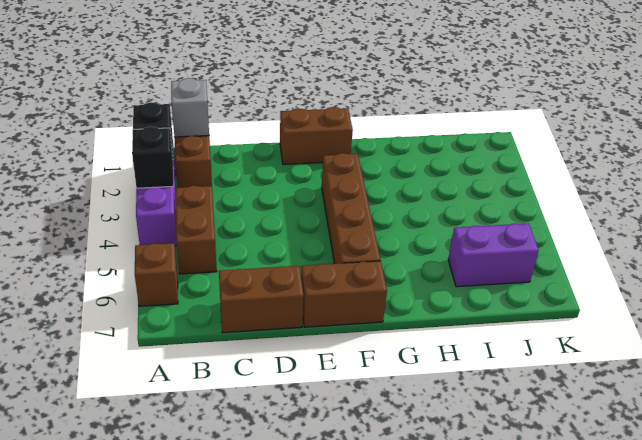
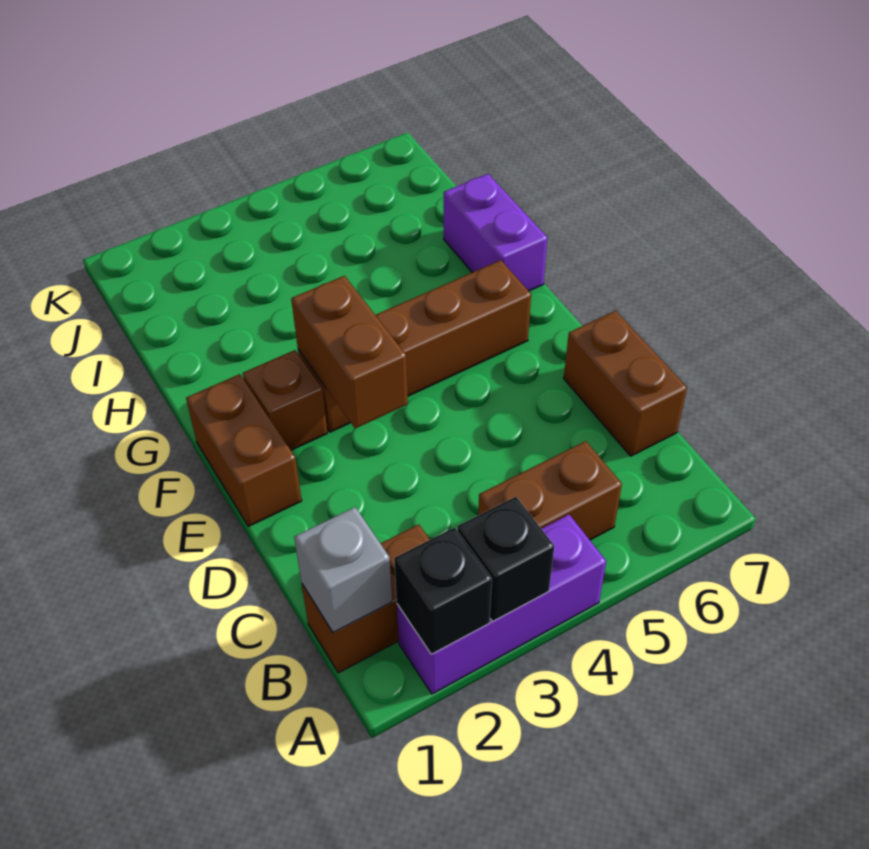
brown 1x1 brick [135,243,178,306] -> brown 1x1 brick moved to [243,350,327,450]
brown 1x2 brick [301,261,387,327] -> brown 1x2 brick moved to [291,276,408,429]
purple 1x2 brick [448,223,539,287] -> purple 1x2 brick moved to [444,174,547,291]

